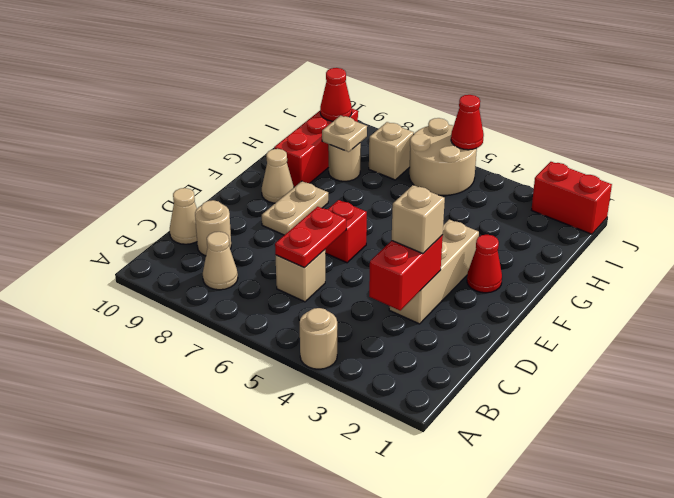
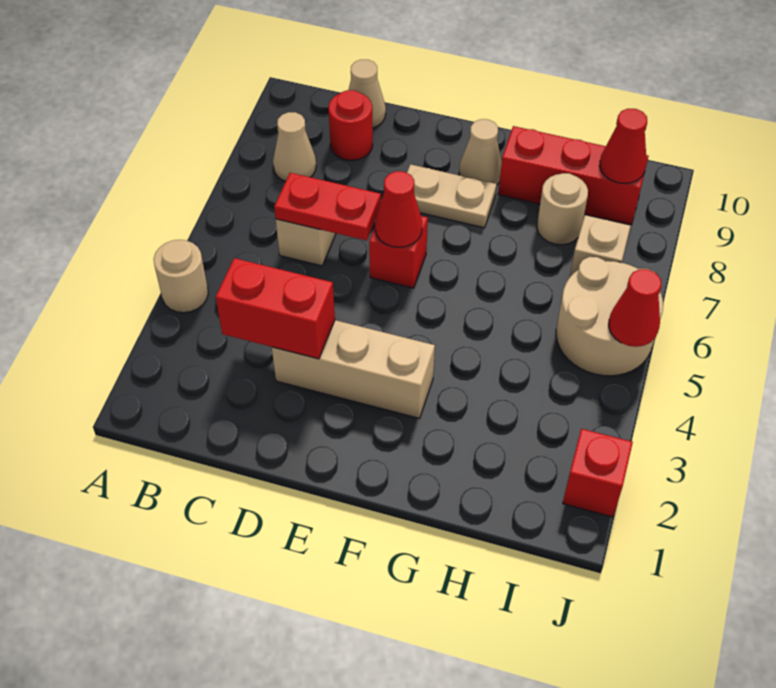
tan 1x1 round brick [195,200,231,256] -> red 1x1 round brick [328,90,373,160]
tan 1x1 brick [392,185,445,254] -> none
red 1x1 cone [467,235,502,293] -> red 1x1 cone moved to [375,171,422,247]
tan 1x1 plate [322,116,367,152] -> none
red 1x2 brick [532,162,612,234] -> red 1x1 brick [563,429,633,517]

